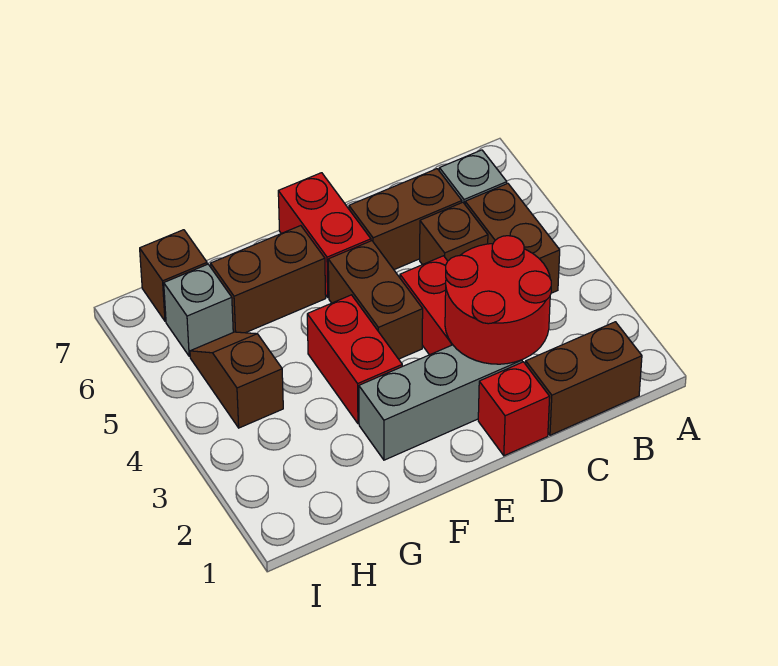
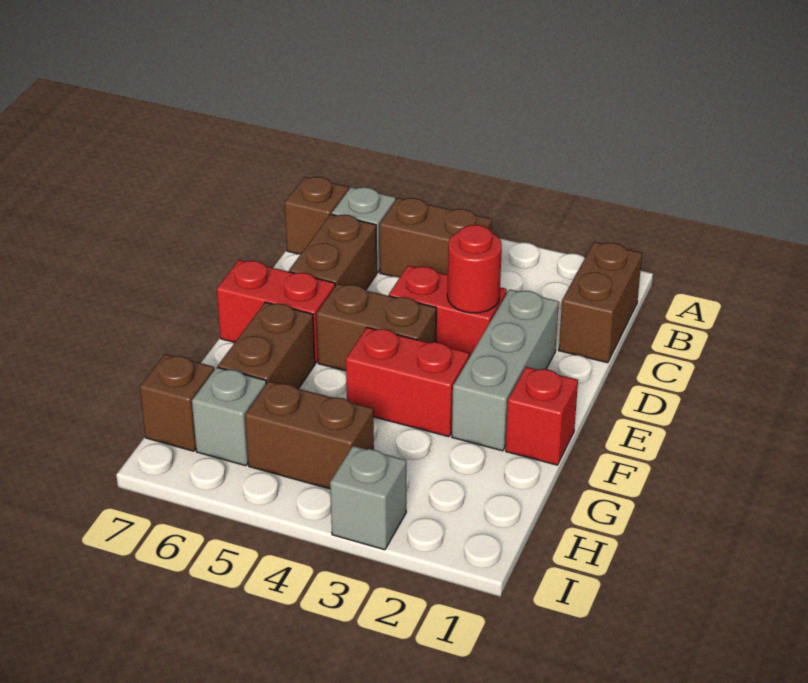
red 2x2 round brick [445,236,551,364] -> red 1x1 round brick [447,225,502,313]
brown 1x1 brick [420,202,488,265] -> brown 1x1 brick moved to [285,177,349,254]
red 1x1 brick [478,362,550,456] -> red 1x1 brick moved to [506,367,578,465]
brown 1x2 slope [190,332,283,428] -> brown 1x2 brick [245,381,374,489]
none -> grey 1x1 brick [330,446,406,550]

